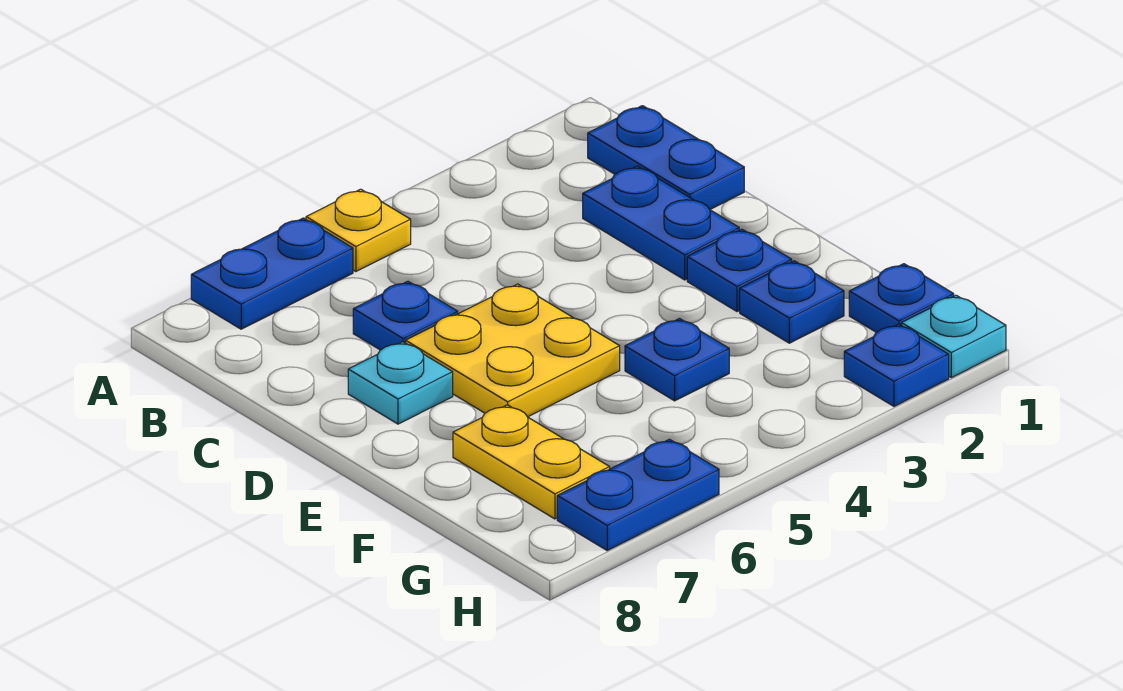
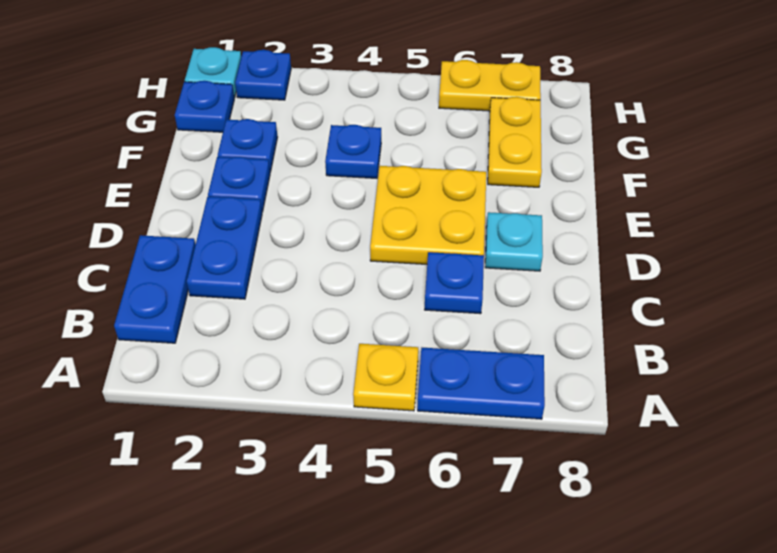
blue 1x2 plate [557,439,719,550] -> yellow 1x2 plate [439,60,541,111]

